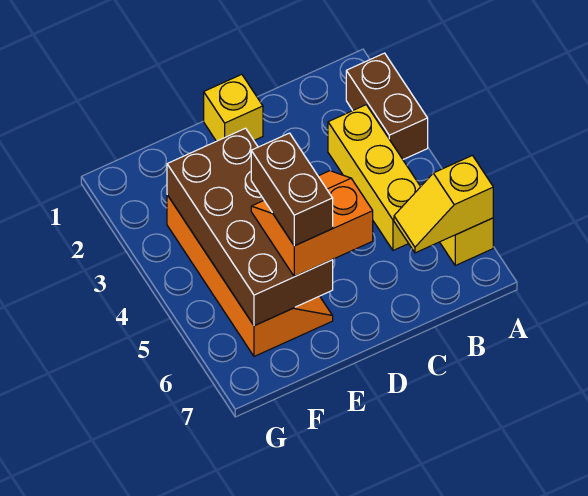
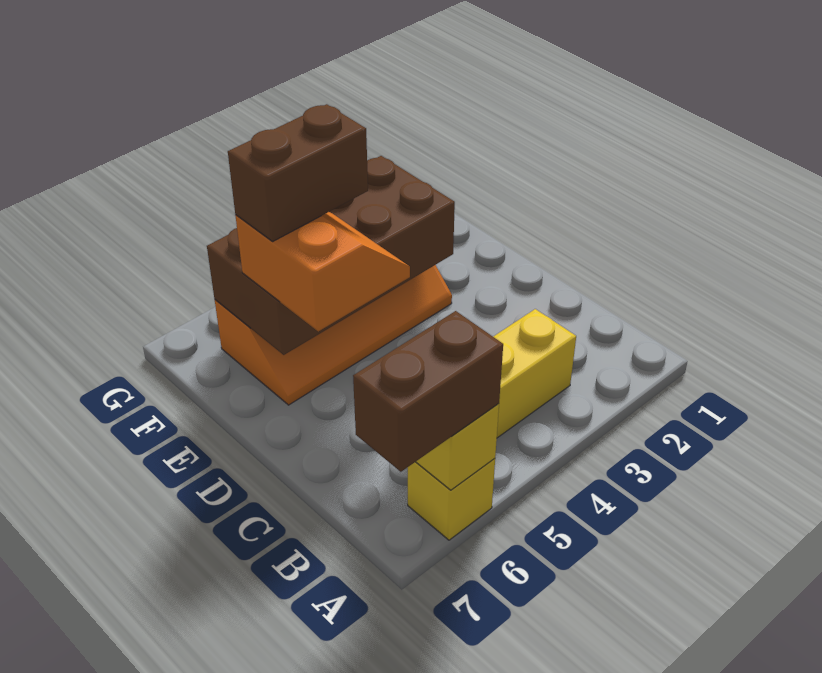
brown 1x2 brick [346,53,428,159] -> brown 1x2 brick moved to [353,311,503,472]
yellow 1x1 brick [204,74,263,141] -> none

